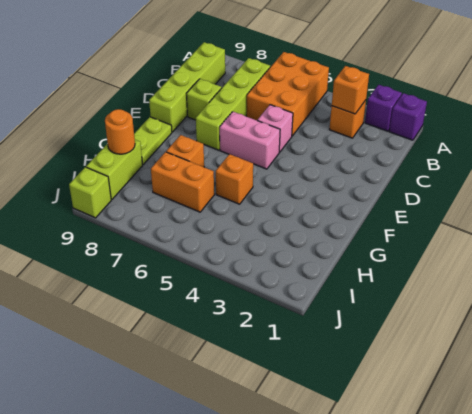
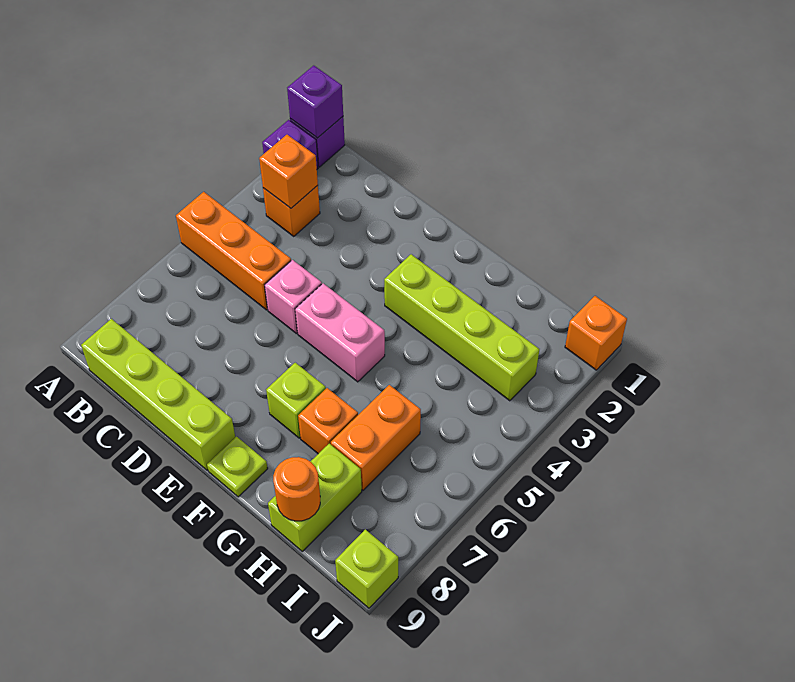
none -> purple 1x1 brick [287,66,343,138]
orange 2x3 brick [246,52,329,136] -> orange 1x3 brick [176,192,291,310]
lime 1x4 brick [196,58,270,150] -> lime 1x4 brick moved to [384,254,539,401]
lime 1x1 brick [187,79,222,120] -> lime 1x1 brick moved to [266,363,326,438]
pink 1x2 brick [220,112,280,169] -> pink 1x2 brick turned to [295,283,385,382]
lime 1x2 plate [134,117,172,164] -> lime 1x1 plate [207,437,268,497]
orange 1x1 brick [216,154,253,204] -> orange 1x1 brick moved to [565,296,627,370]
lime 1x2 brick [86,140,143,200] -> lime 1x2 brick turned to [268,444,362,551]

